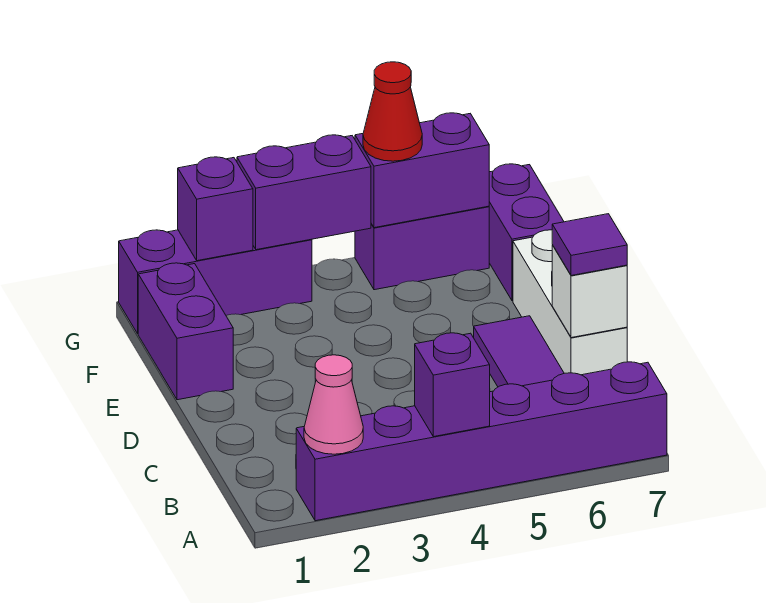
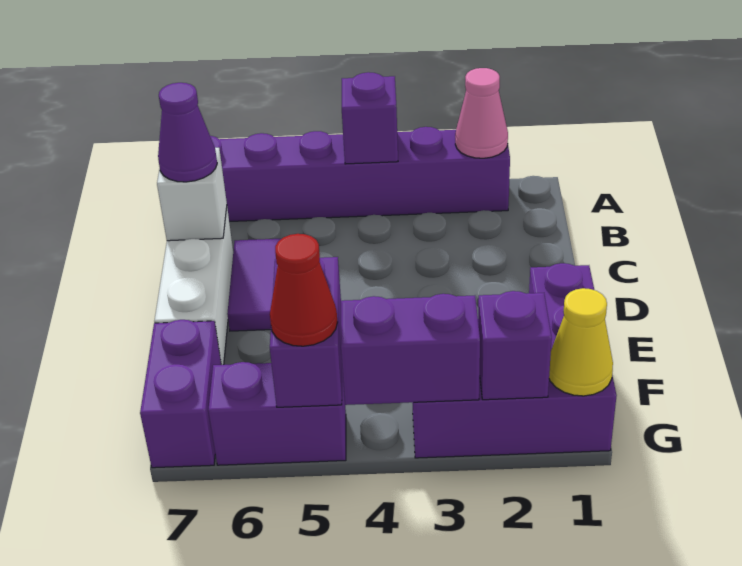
purple 1x1 tile [552,214,627,276] -> purple 1x1 cone [158,83,217,182]
none -> yellow 1x1 cone [549,288,613,396]
purple 1x2 brick [355,113,489,228] -> purple 1x2 brick turned to [270,257,342,407]

